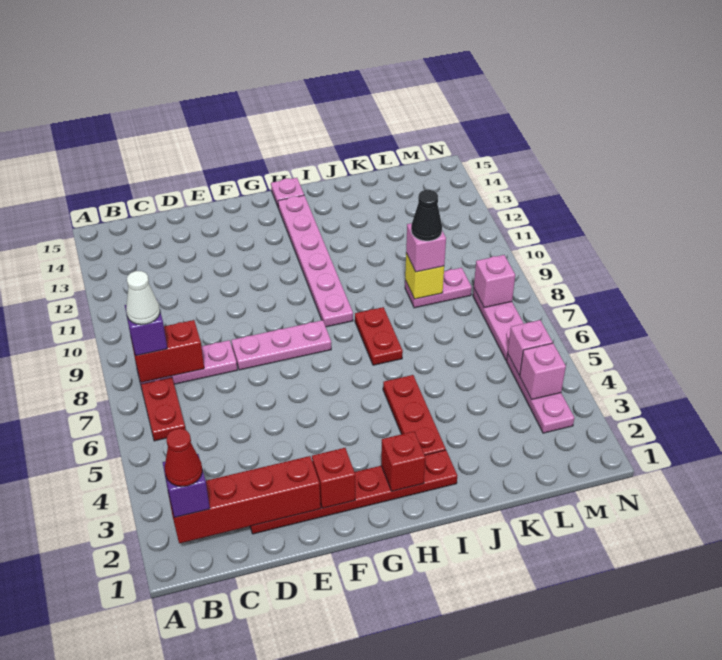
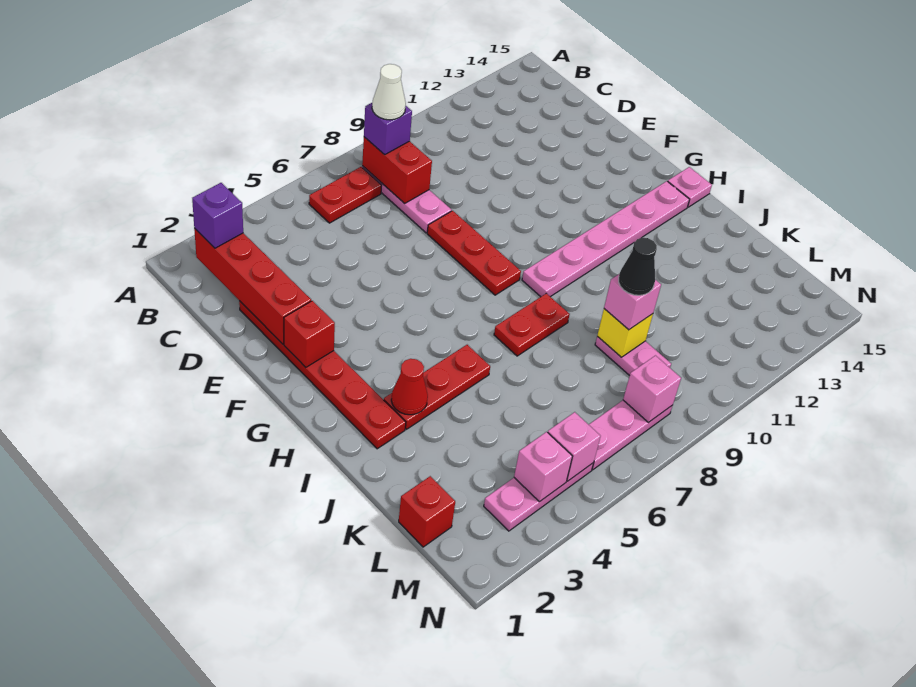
red 1x1 cone [165,429,202,487] -> red 1x1 cone moved to [391,359,428,415]
pink 1x3 plate [231,320,331,370] -> red 1x3 plate [427,211,521,295]
red 1x1 brick [381,432,425,491] -> red 1x1 brick moved to [399,476,455,547]

